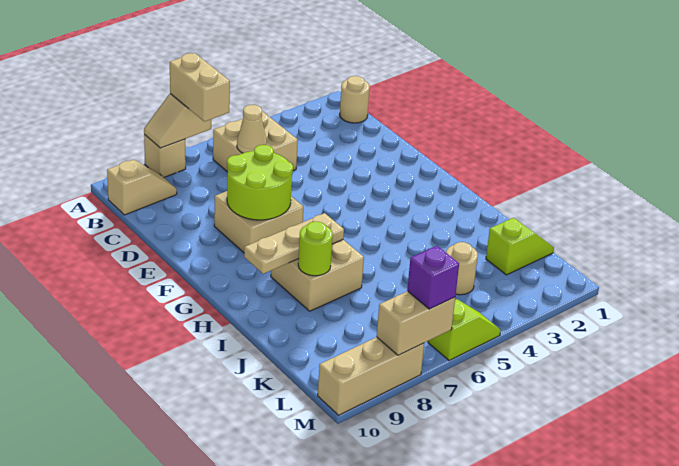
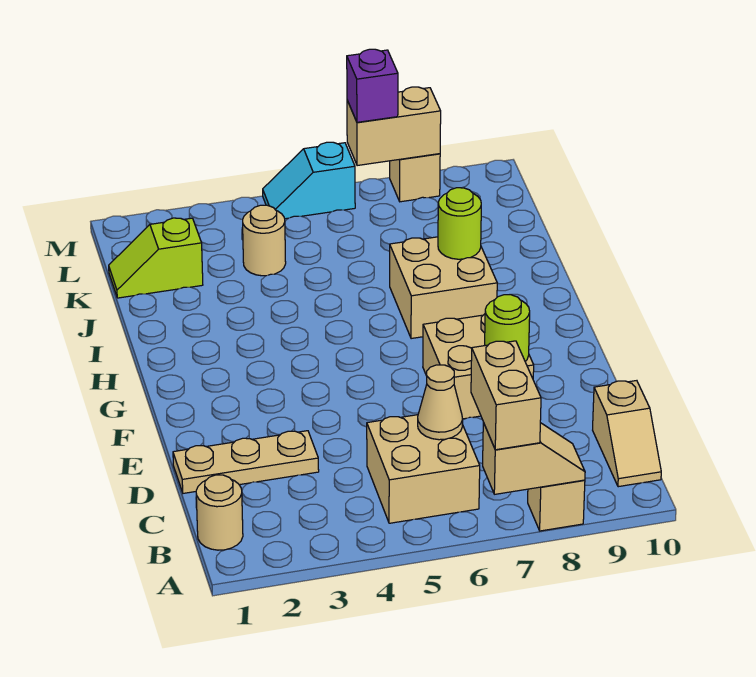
tan 1x2 slope [107,160,177,215] -> tan 1x2 slope turned to [593,381,661,487]
lime 2x2 round brick [227,145,293,220] -> lime 1x1 round brick [485,295,530,361]
tan 1x3 plate [244,213,344,274] -> tan 1x3 plate moved to [173,431,319,493]
lime 1x2 slope [428,299,501,361] -> cyan 1x2 slope [263,142,355,219]
tan 1x3 brick [318,337,424,415] -> tan 1x1 brick [390,154,440,202]

